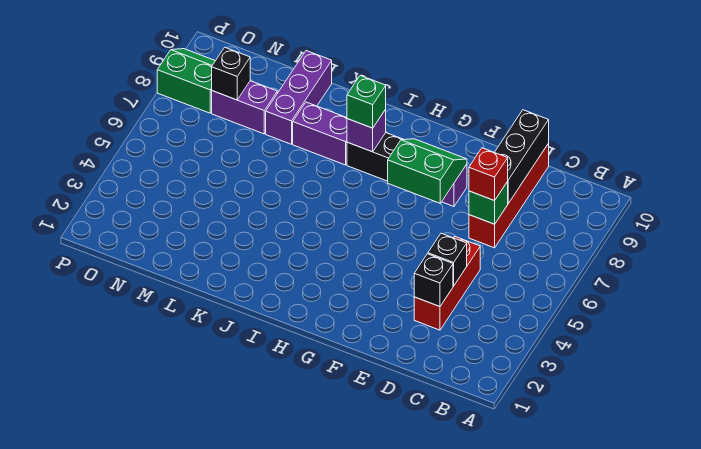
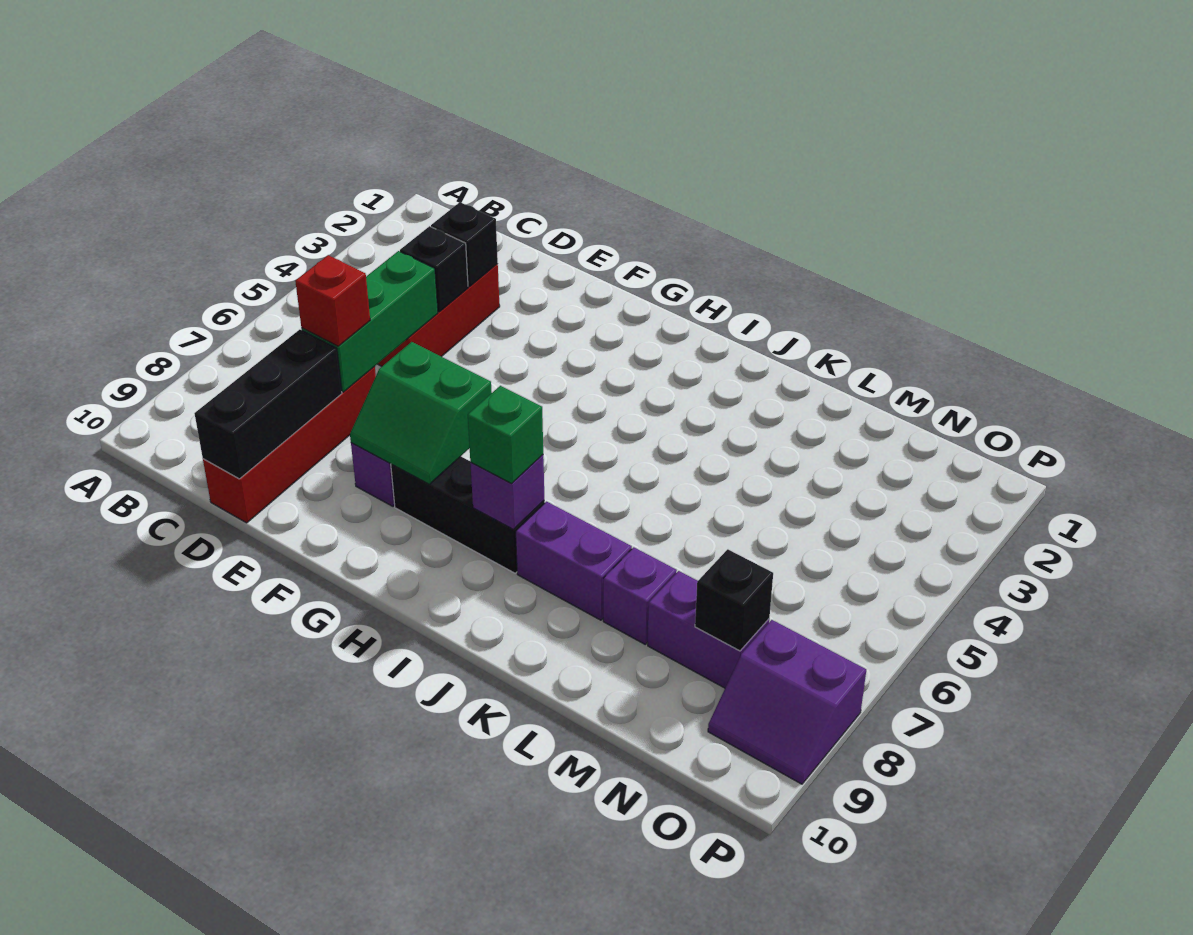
green 1x1 brick [469,182,508,224] -> green 1x3 brick [301,251,438,392]
purple 1x3 brick [266,51,332,144] -> purple 1x1 brick [603,547,677,644]
green 2x2 slope [157,49,215,113] -> purple 2x2 slope [708,620,866,784]

